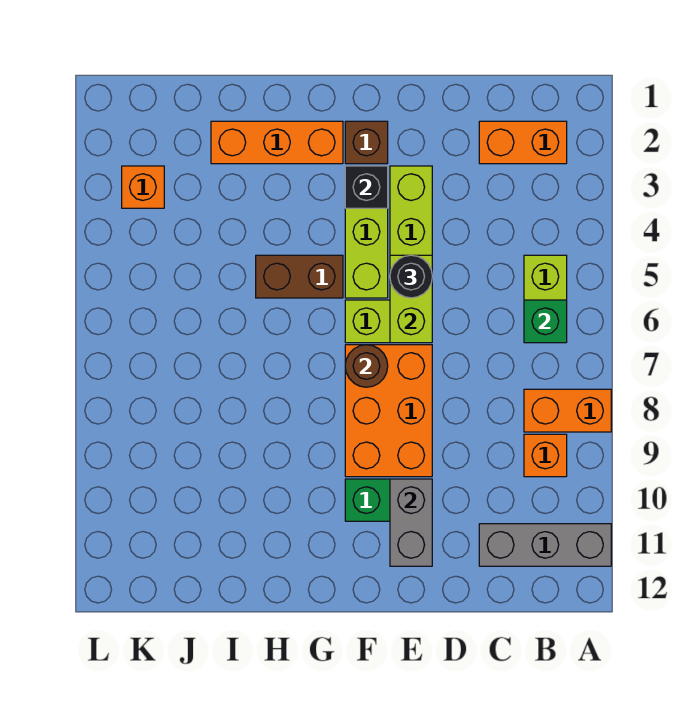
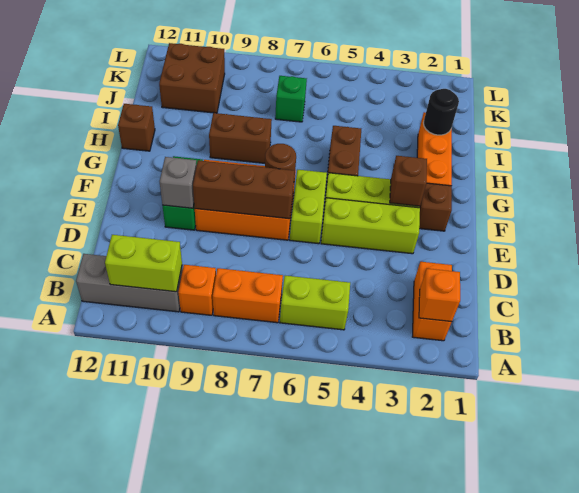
orange 1x2 brick [524,389,611,432] -> orange 1x2 brick turned to [213,268,283,323]
grey 1x3 brick [479,524,611,566] -> grey 1x3 brick turned to [76,254,183,312]
green 1x1 brick [524,300,567,343] -> green 1x1 brick moved to [275,76,307,122]
lime 1x2 brick [390,255,432,343] -> lime 1x2 brick moved to [105,235,182,292]
black 1x1 round brick [390,255,432,298] -> black 1x1 round brick moved to [423,89,459,135]
none -> brown 1x3 brick [193,160,295,219]
grey 1x2 brick [390,479,432,566] -> grey 1x1 brick [160,157,197,208]
black 1x1 brick [345,166,388,208] -> brown 1x1 brick [390,156,427,206]
none -> brown 1x2 brick [209,113,272,163]
none -> brown 1x1 brick [118,104,155,151]
none -> brown 2x2 brick [159,43,225,113]
orange 1x1 brick [122,166,164,208] -> orange 1x1 brick moved to [419,269,460,322]

